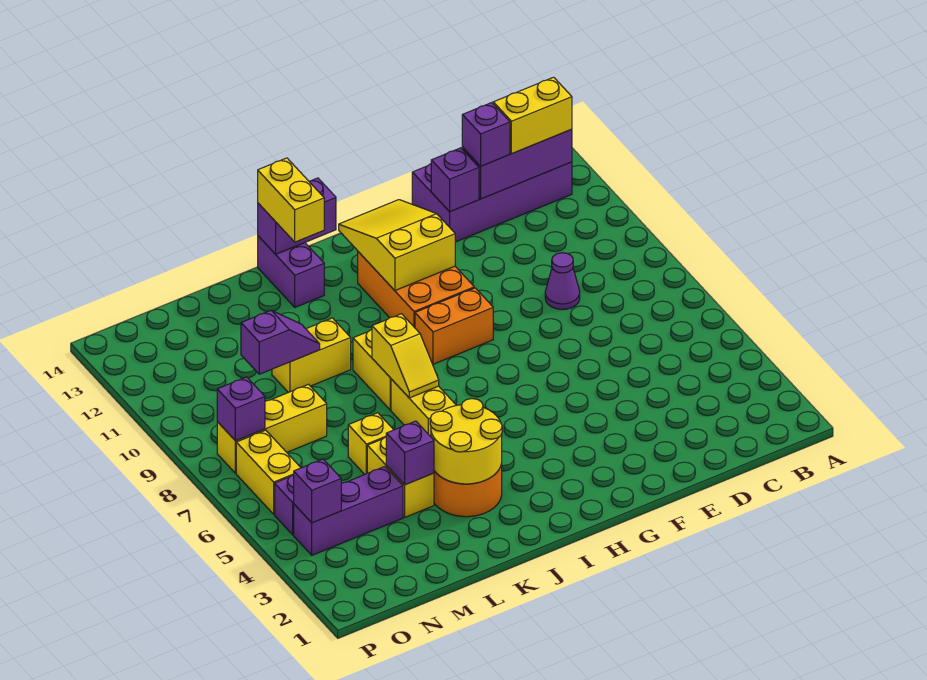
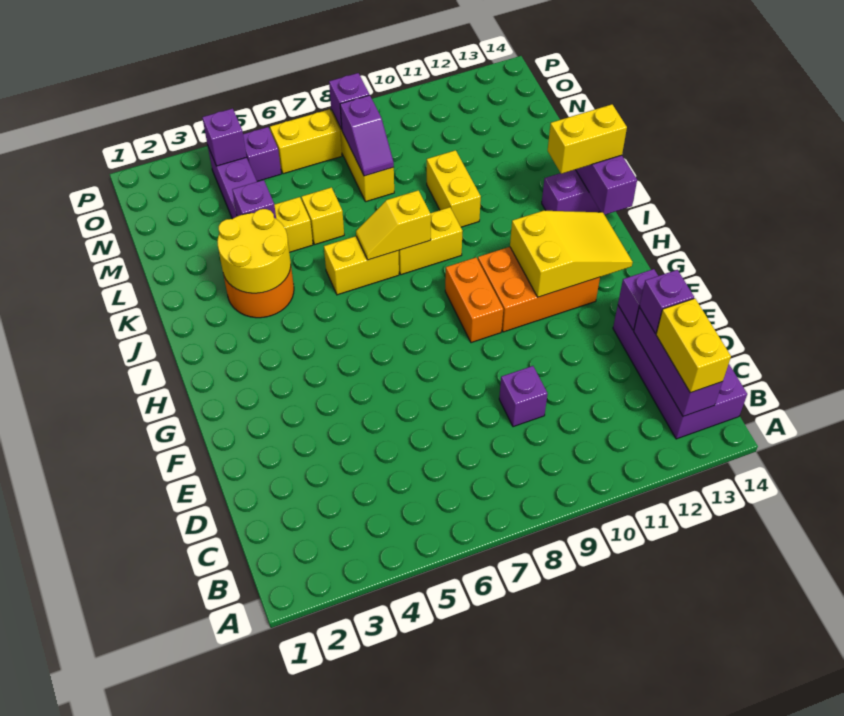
purple 1x1 cone [545,253,580,309] -> purple 1x1 brick [499,366,548,427]
purple 1x2 slope [241,311,320,374] -> purple 1x2 slope moved to [340,95,394,176]

